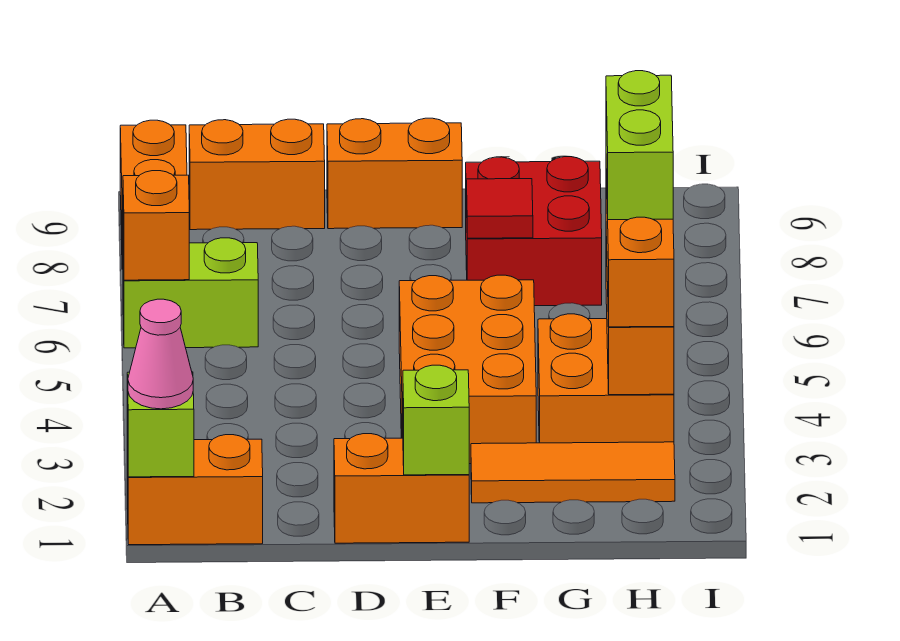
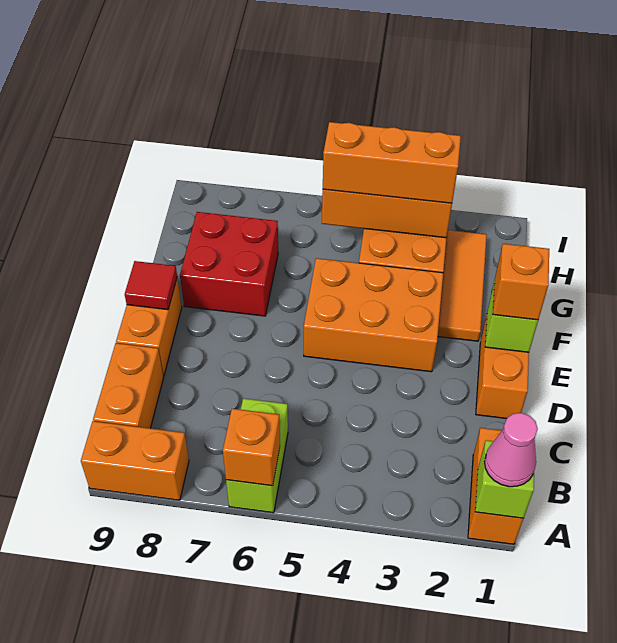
none -> orange 1x1 brick [493,244,549,320]
red 1x1 tile [466,179,533,238] -> red 1x1 tile moved to [125,261,177,310]
lime 1x2 brick [606,71,673,220] -> none

